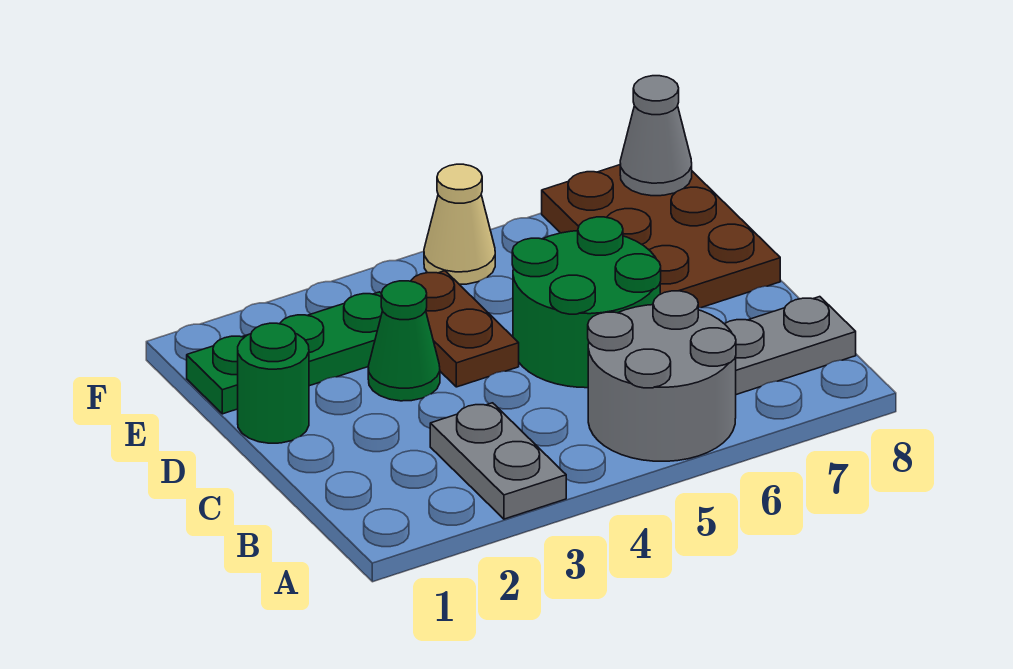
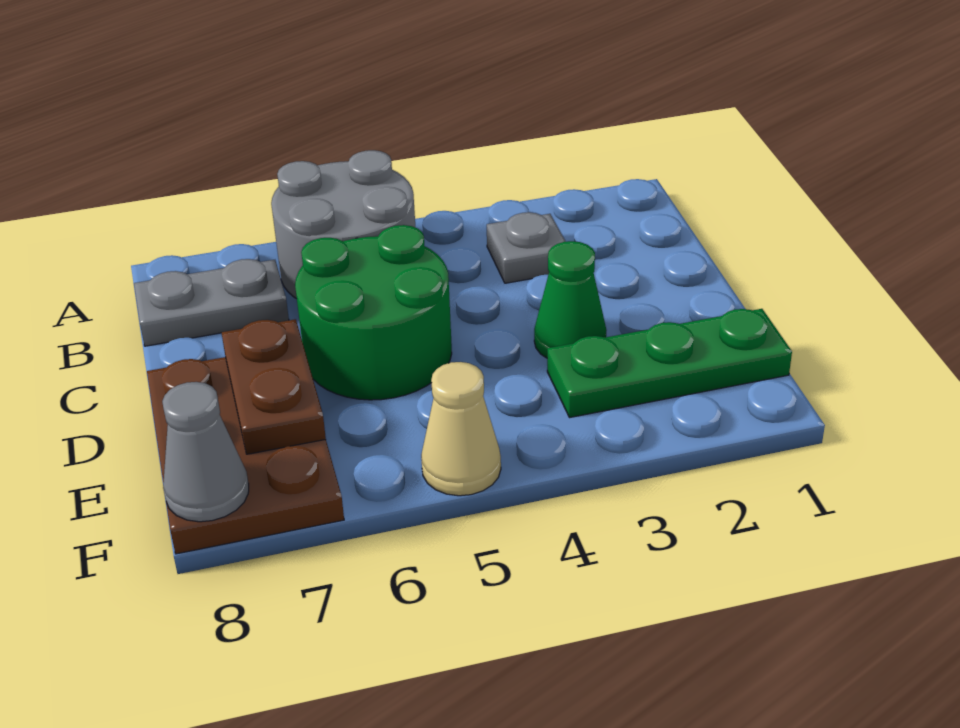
grey 1x2 plate [430,403,566,519] -> grey 1x1 plate [487,212,566,283]
green 1x1 round brick [238,323,309,443] -> none
brown 1x2 plate [411,271,519,387] -> brown 1x2 plate moved to [222,319,326,454]

